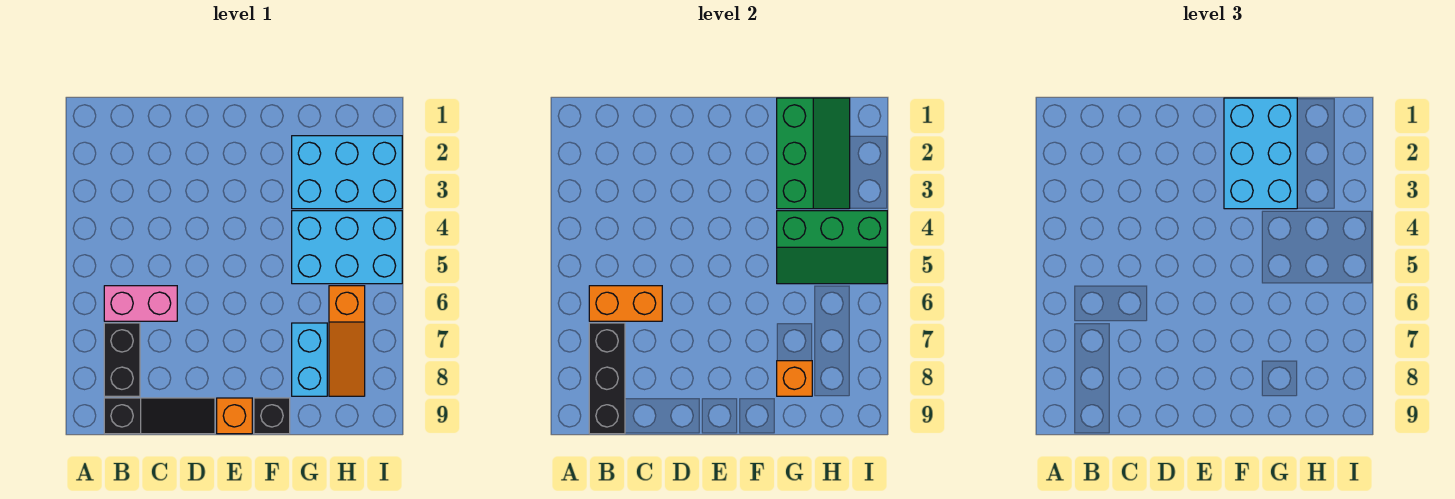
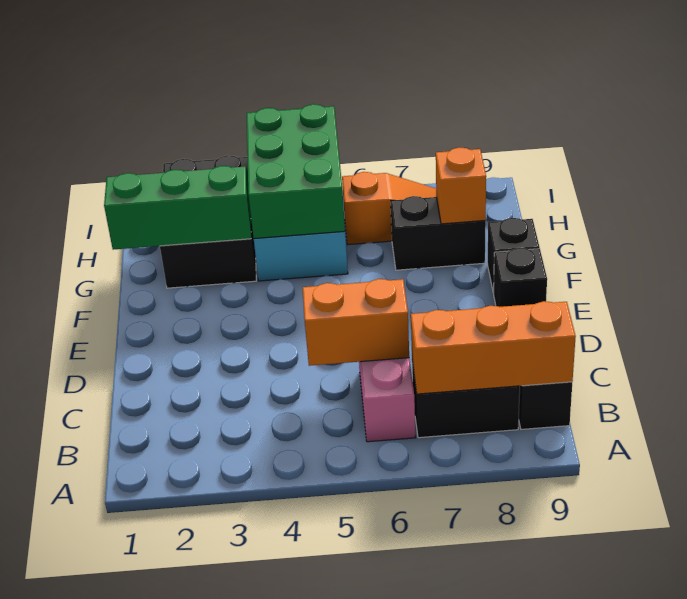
orange 1x2 brick [589,286,662,321] -> orange 1x2 brick turned to [303,279,409,366]
black 1x3 brick [589,323,625,434] -> orange 1x3 brick [411,301,576,394]
orange 1x1 brick [217,398,252,434] -> black 1x1 brick [494,248,547,307]
cyan 2x3 brick [1224,98,1297,209] -> none
cyan 2x3 brick [292,136,402,209] -> black 2x3 brick [160,155,256,288]
green 2x3 slope [777,211,887,284] -> green 2x3 brick [247,104,345,239]
cyan 1x2 brick [292,323,327,396] -> black 1x2 brick [391,196,486,270]

